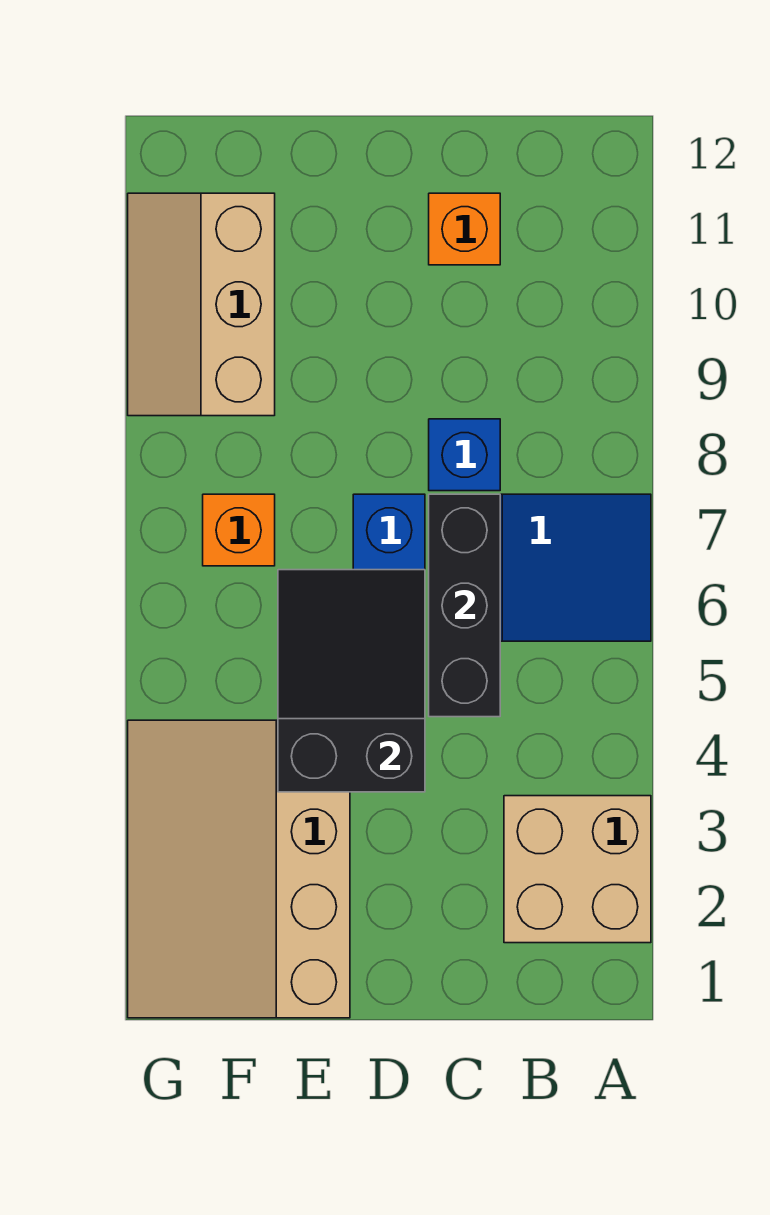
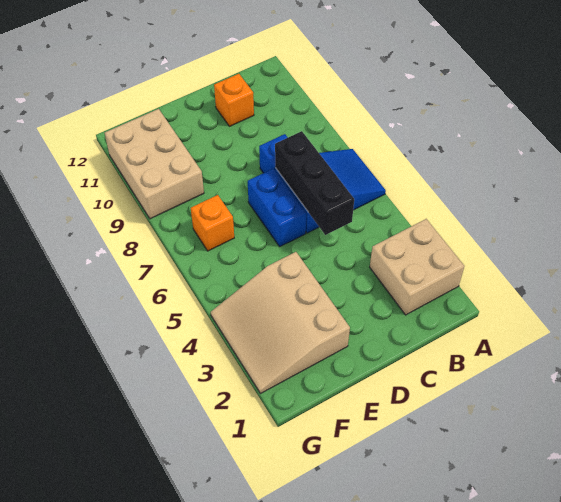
black 2x3 slope [278,570,425,792] -> none
tan 3x4 slope [128,720,350,1018] -> tan 3x3 slope [211,252,350,394]
tan 2x3 slope [128,193,275,416] -> tan 2x3 brick [105,109,204,219]

